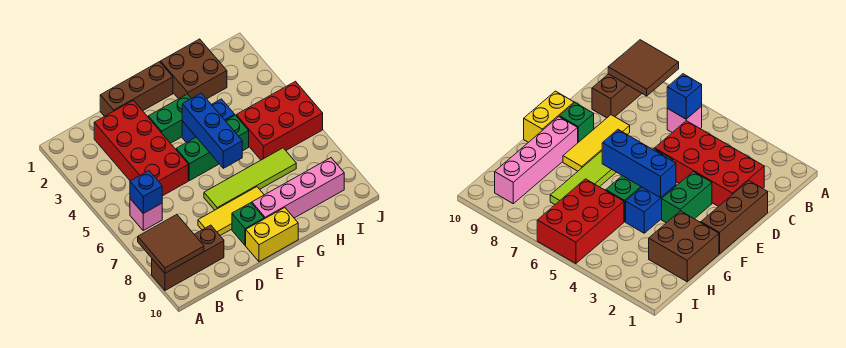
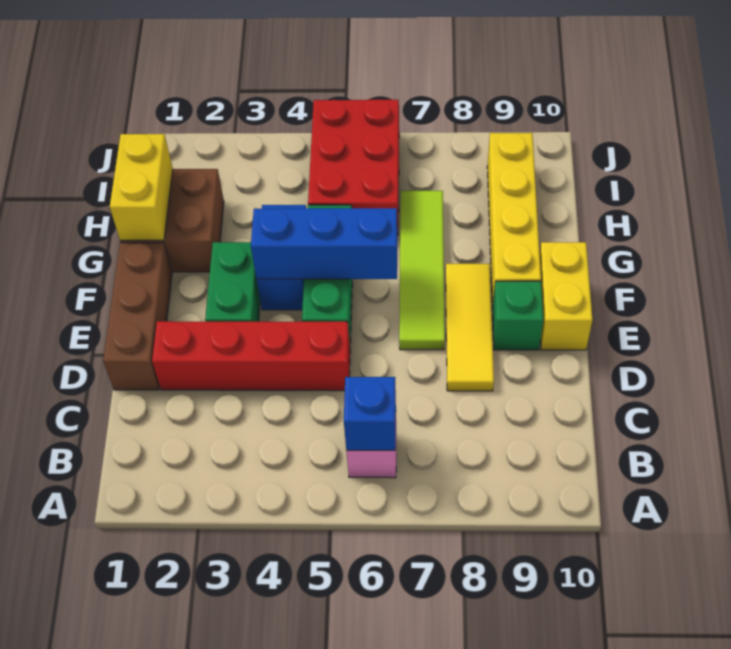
brown 2x2 tile [138,215,204,273] -> none
brown 1x3 brick [152,225,224,290] -> none
red 2x4 brick [94,100,188,196] -> red 1x4 brick [152,321,350,391]
pink 1x4 brick [252,158,344,219] -> yellow 1x4 brick [487,133,541,309]
none -> yellow 1x2 brick [110,134,173,240]

